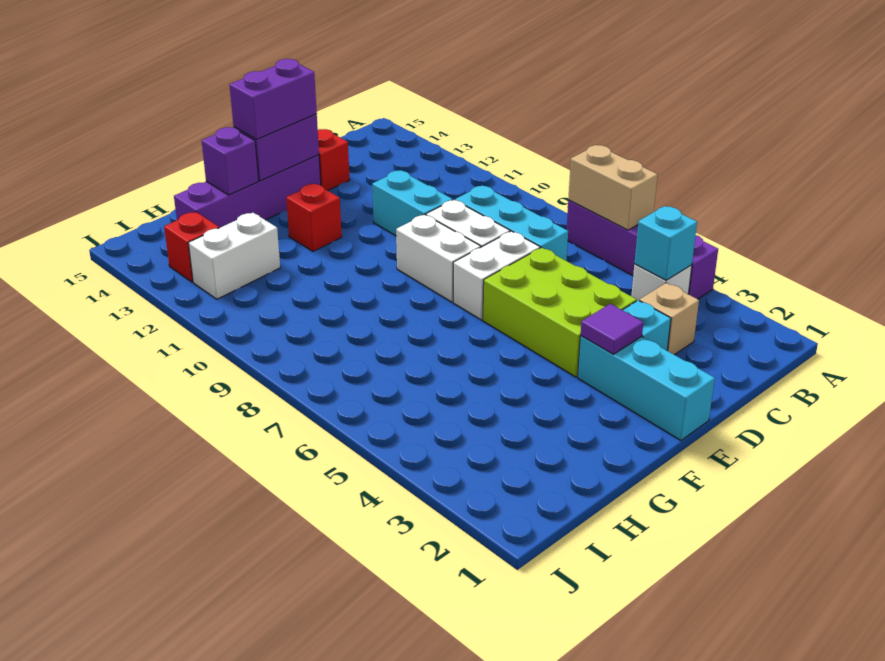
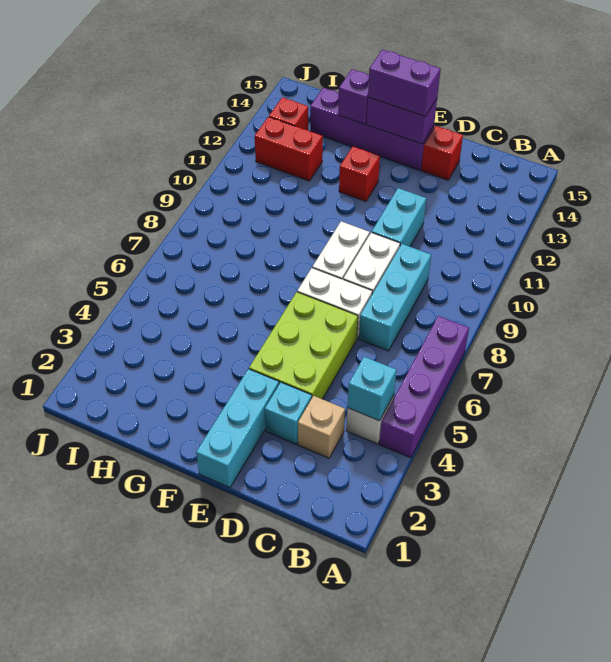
tan 1x2 brick [568,145,657,230] -> none
purple 1x1 tile [581,304,643,354] -> none
white 1x2 brick [188,213,280,299] -> red 1x2 brick [255,117,323,181]

